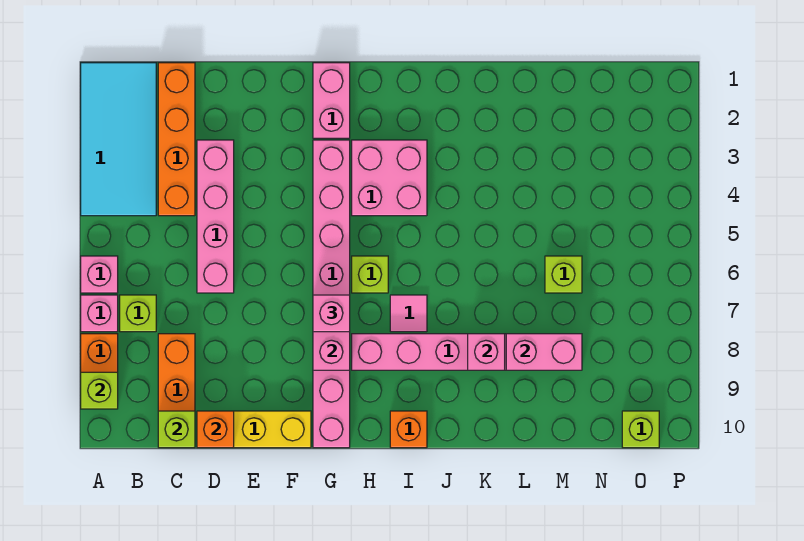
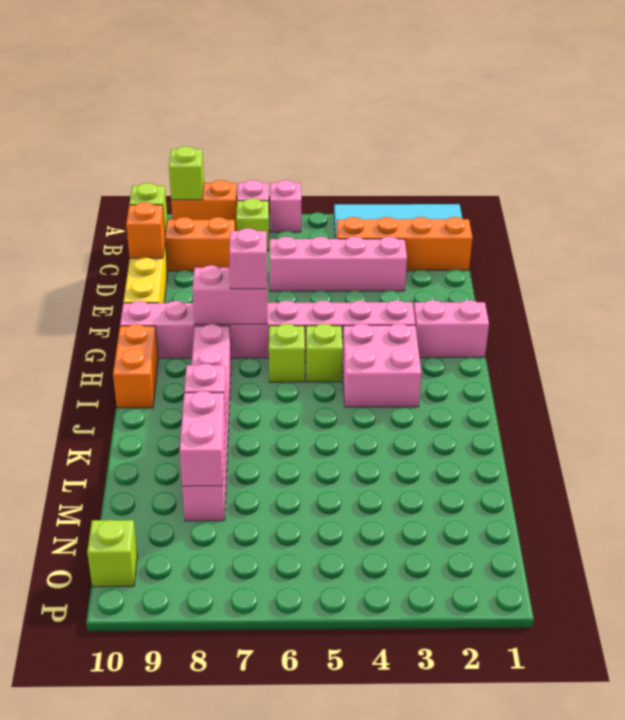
pink 1x1 tile [390,295,427,332] -> none
orange 1x1 brick [390,411,427,448] -> orange 1x2 brick [113,324,158,408]
lime 1x1 brick [545,256,582,293] -> lime 1x1 brick moved to [306,324,343,382]

